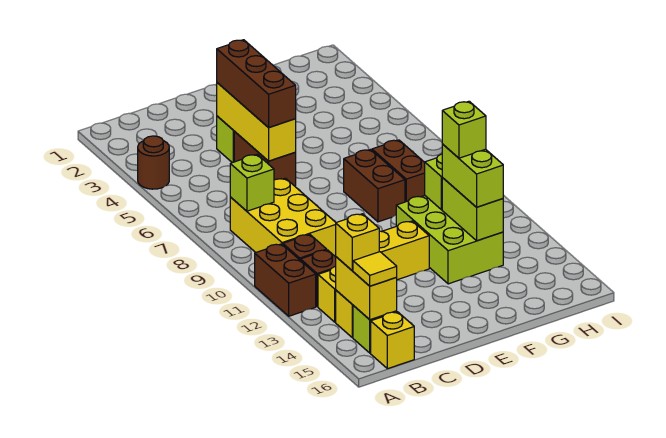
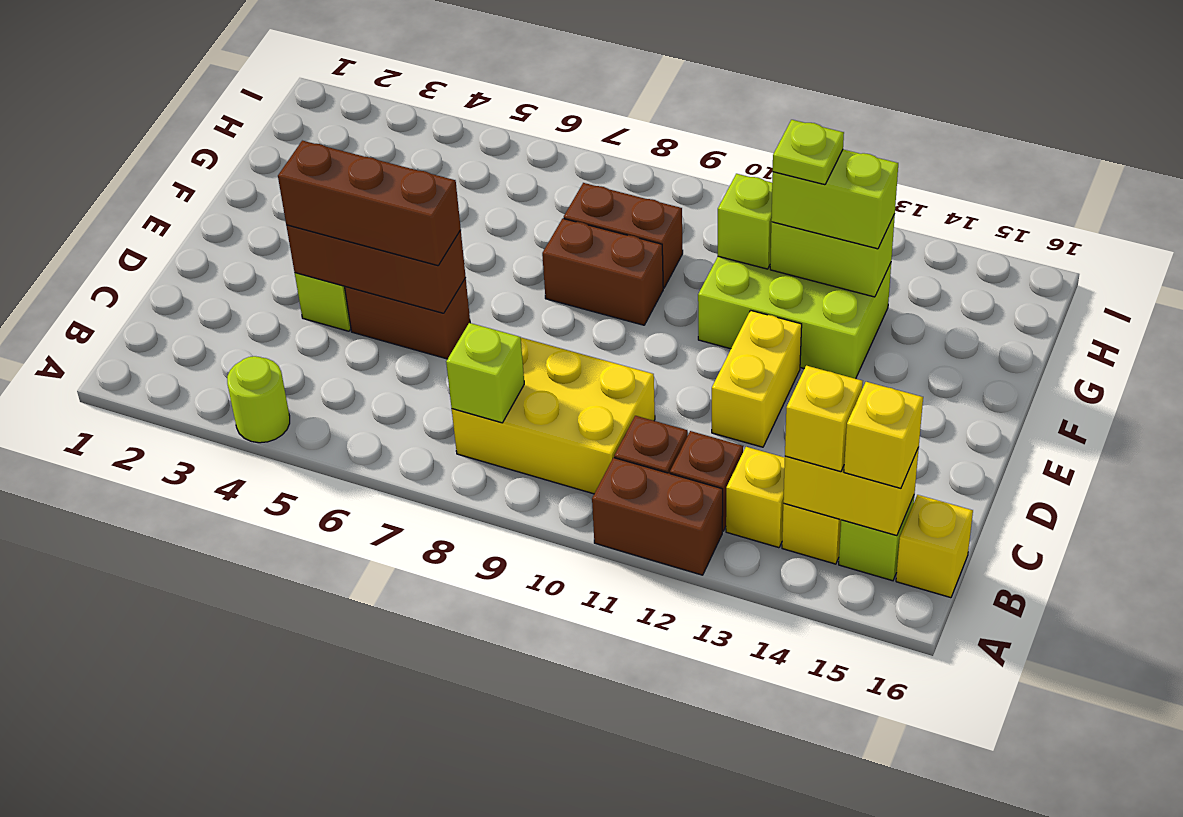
brown 1x1 round brick [138,136,169,189] -> lime 1x1 round brick [227,356,290,443]
yellow 1x1 tile [353,252,397,286] -> yellow 1x1 brick [844,382,923,488]
yellow 1x3 brick [217,83,296,161] -> brown 1x3 brick [286,225,466,313]
lime 1x1 brick [442,101,486,158] -> lime 1x1 plate [773,120,844,185]

